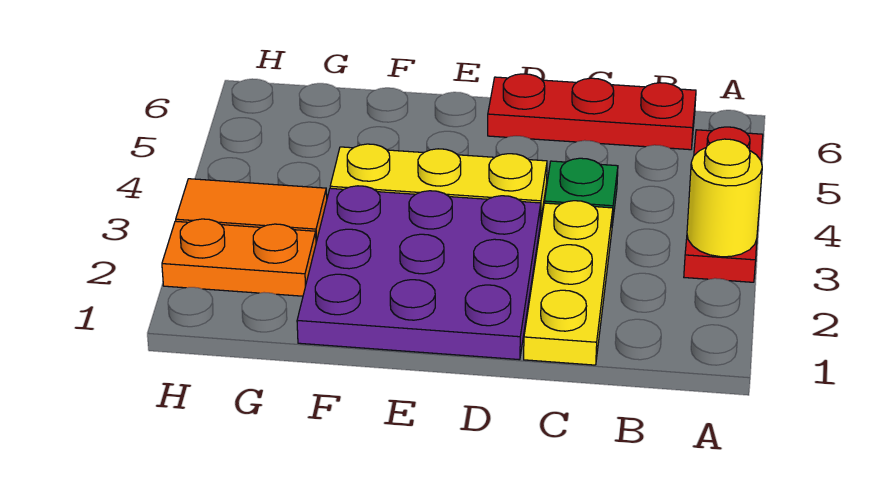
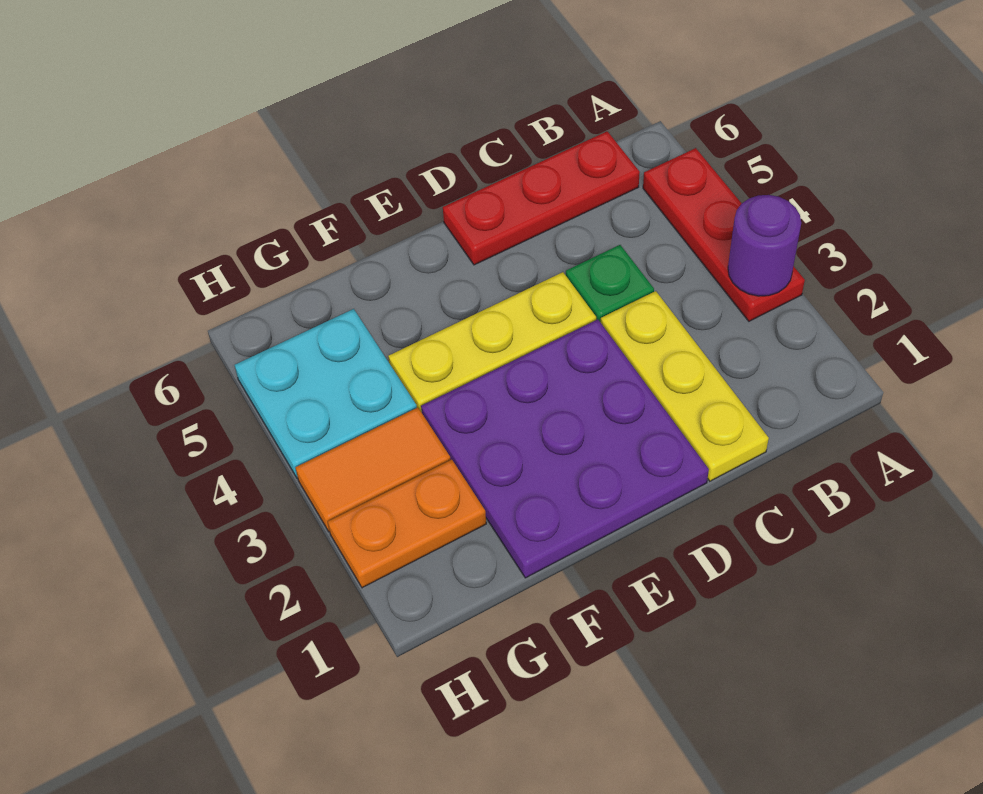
yellow 1x1 round brick [687,139,762,257] -> purple 1x1 round brick [728,195,801,296]
none -> cyan 2x2 plate [235,309,417,478]

